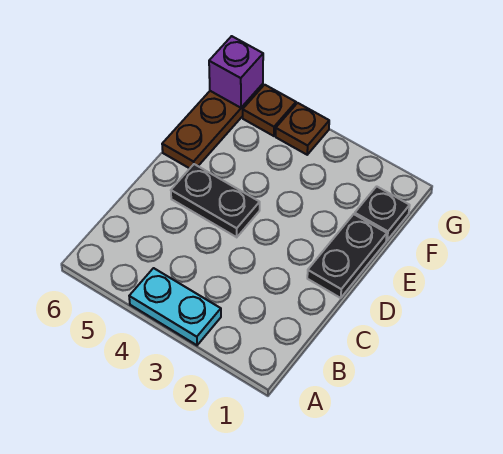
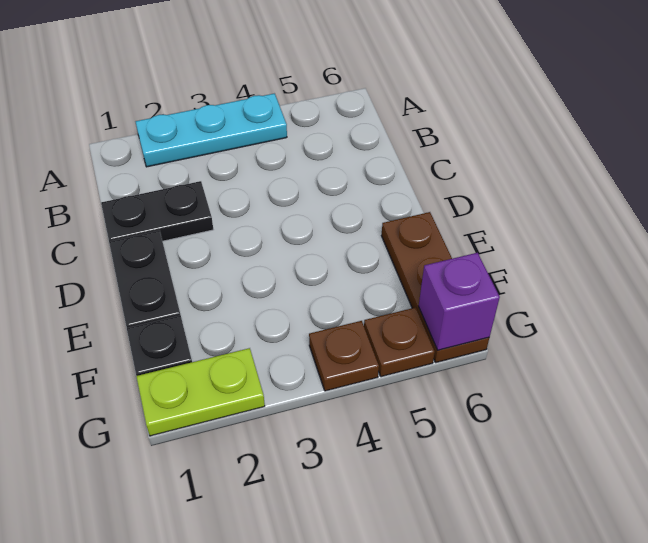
cyan 1x2 plate [129,268,221,345] -> cyan 1x3 plate [136,94,287,167]
black 1x2 plate [171,164,260,237] -> black 1x2 plate moved to [101,181,213,241]
none -> lime 1x2 plate [136,348,265,436]

